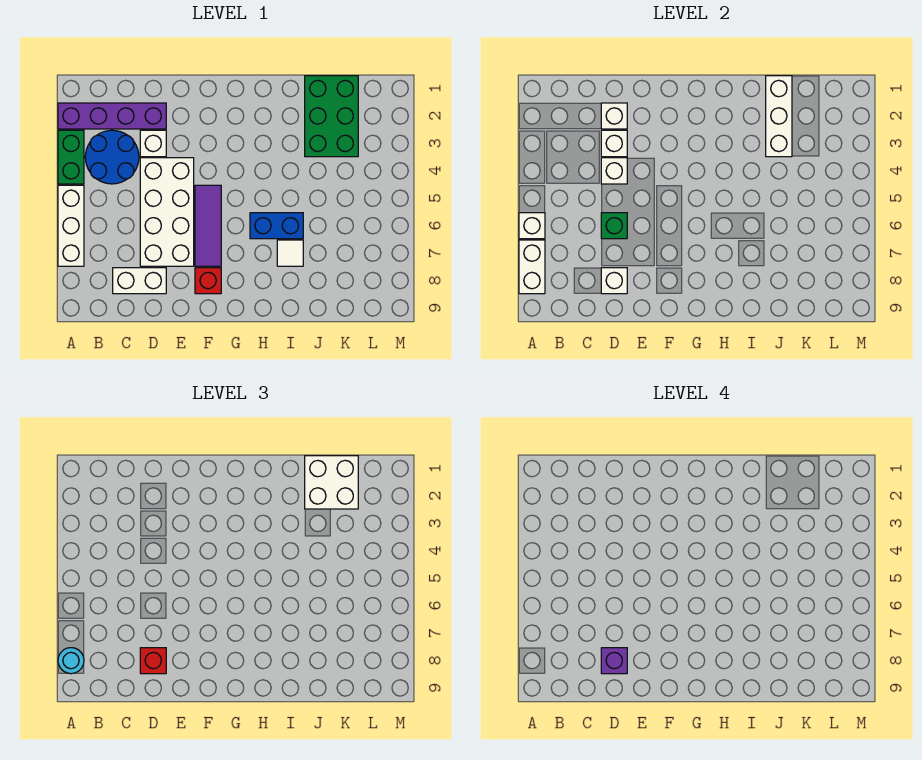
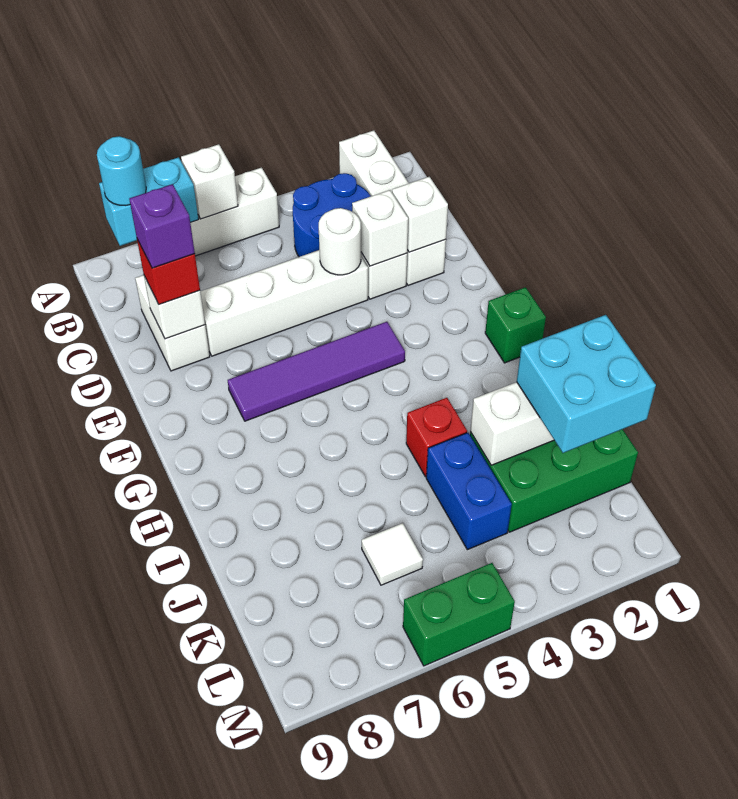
purple 1x4 brick [58,103,166,129] -> white 1x4 brick [339,130,446,286]
green 1x2 brick [58,130,84,184] -> green 1x2 brick moved to [403,563,515,666]
white 1x2 brick [519,240,545,294] -> cyan 1x2 brick [99,157,198,246]
white 2x4 brick [140,158,194,266] -> white 1x4 brick [200,250,368,356]
white 1x1 brick [601,158,627,184] -> white 1x1 round brick [319,208,361,275]
green 1x1 brick [601,213,627,239] -> green 1x1 brick moved to [485,287,546,363]
purple 1x3 tile [195,185,221,266] -> purple 1x4 tile [228,322,405,421]
red 1x1 brick [195,268,221,294] -> red 1x1 brick moved to [406,398,467,477]
blue 1x2 brick [250,213,303,239] -> blue 1x2 brick moved to [426,433,512,550]
white 1x1 tile [277,240,303,266] -> white 1x1 tile moved to [362,523,423,585]
white 2x2 brick [305,456,358,509] -> cyan 2x2 brick [517,315,656,453]

